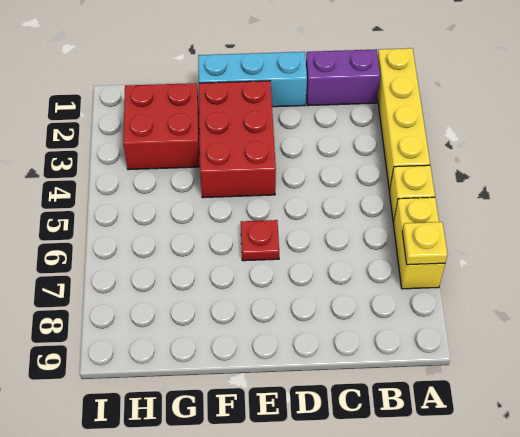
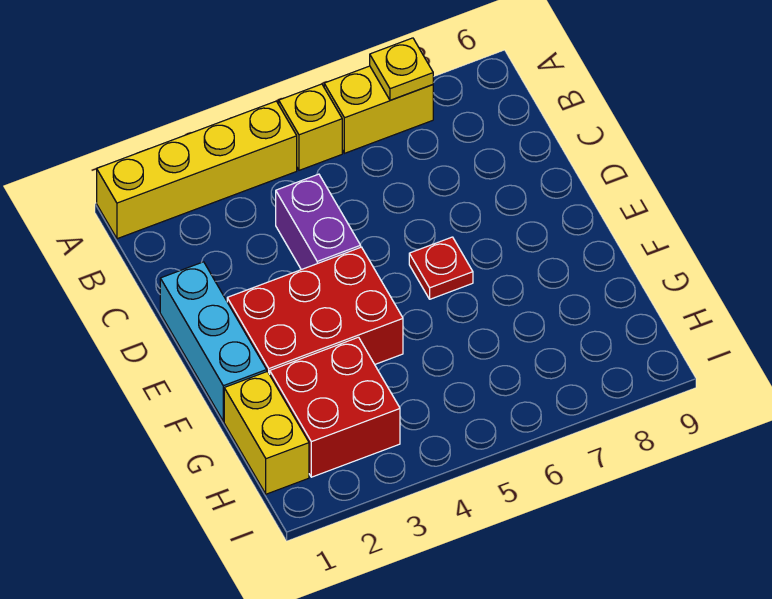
purple 1x2 brick [306,49,380,106] -> purple 1x2 brick moved to [276,174,361,270]
none -> yellow 1x2 brick [224,371,309,494]

